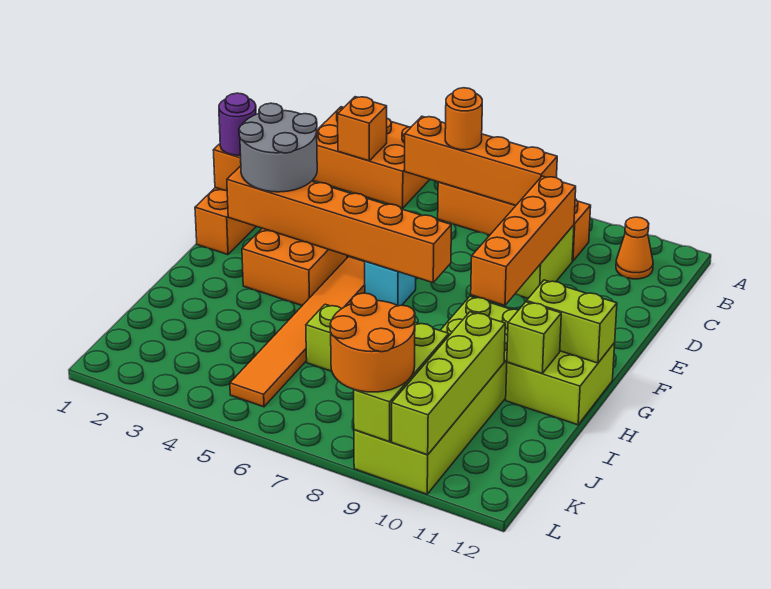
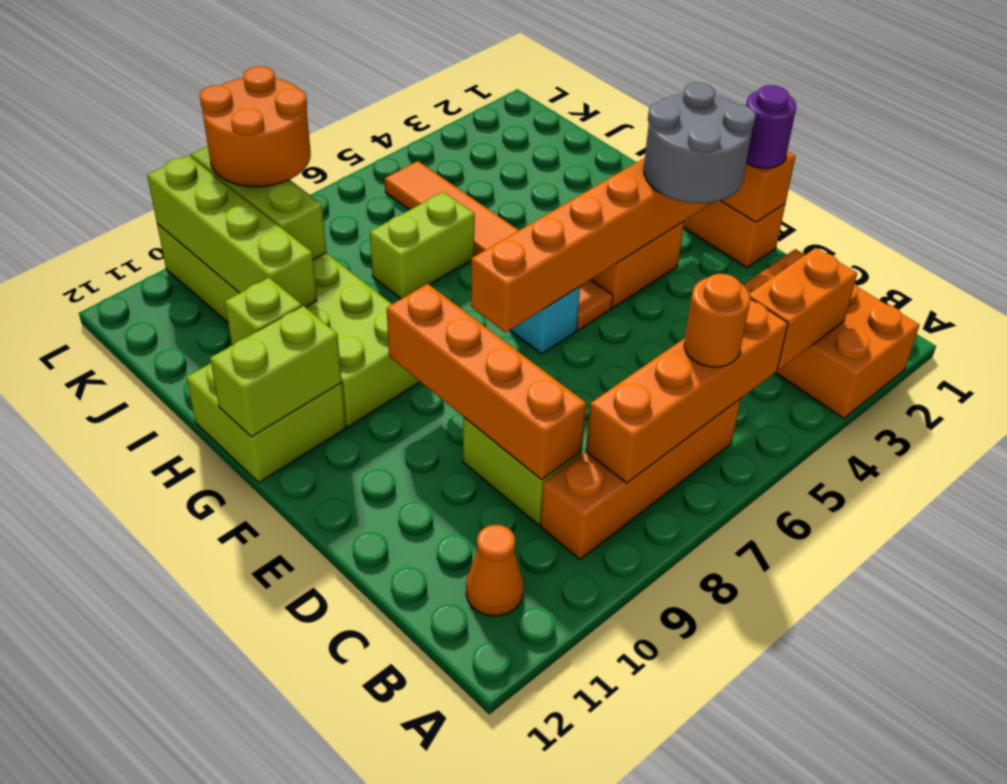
orange 2x3 brick [312,107,430,208] -> orange 2x3 brick turned to [743,249,919,419]
orange 1x1 brick [338,97,387,161] -> orange 1x2 brick [750,248,857,370]

